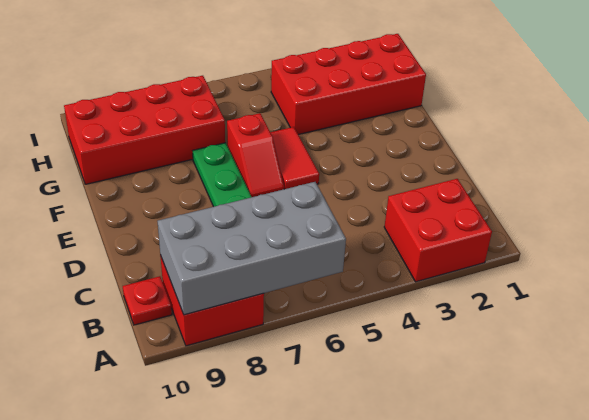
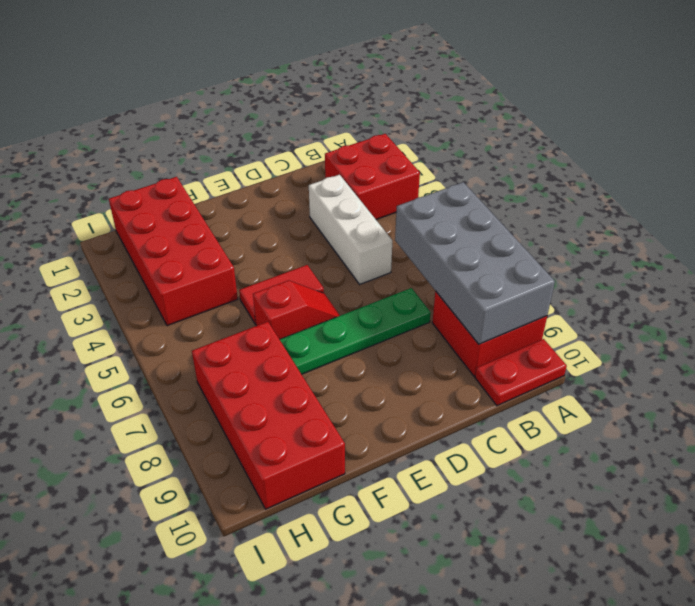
red 1x1 plate [123,276,172,325] -> red 1x2 plate [475,339,567,406]
none -> white 1x3 brick [309,175,392,284]

